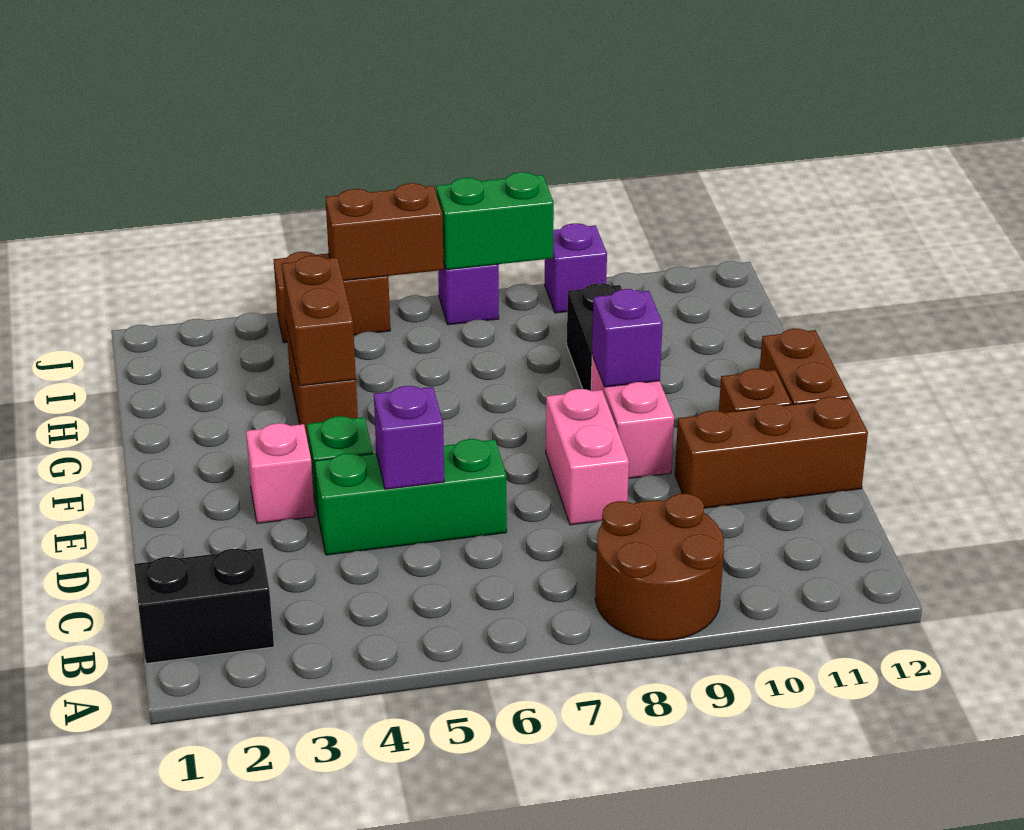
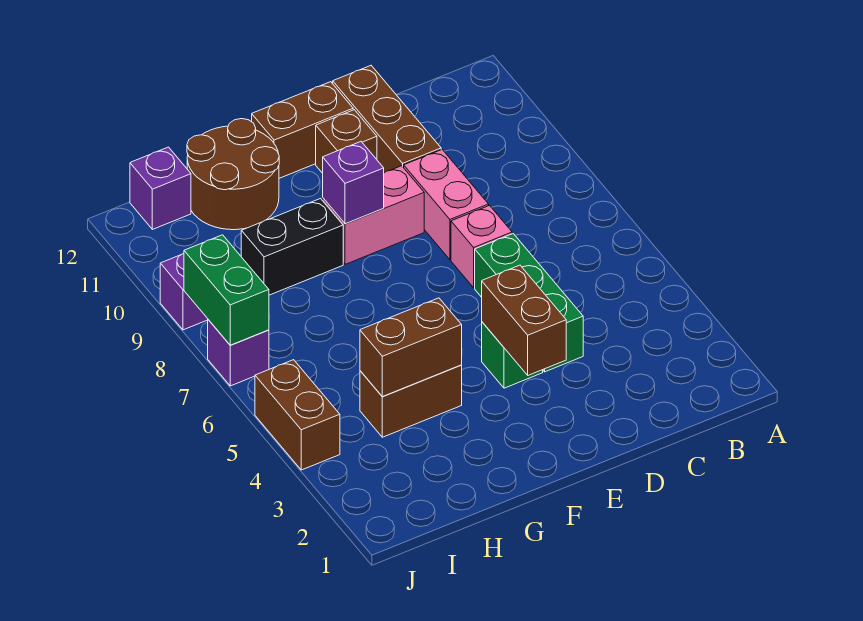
brown 2x2 round brick [595,494,724,641] -> brown 2x2 round brick moved to [187,119,279,230]
black 1x2 brick [134,548,274,664] -> none
purple 1x1 brick [374,386,444,489] -> purple 1x1 brick moved to [130,147,191,229]
pink 1x2 brick [546,389,629,525] -> pink 1x2 brick turned to [404,150,489,260]
pink 1x1 brick [246,423,315,523] -> pink 1x1 brick moved to [451,206,512,288]
brown 1x2 brick [325,183,444,281] -> brown 1x2 brick moved to [482,265,566,375]

